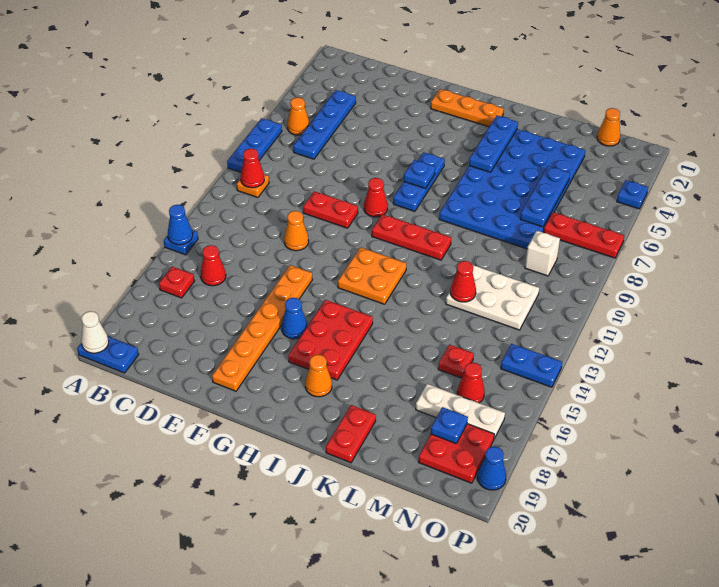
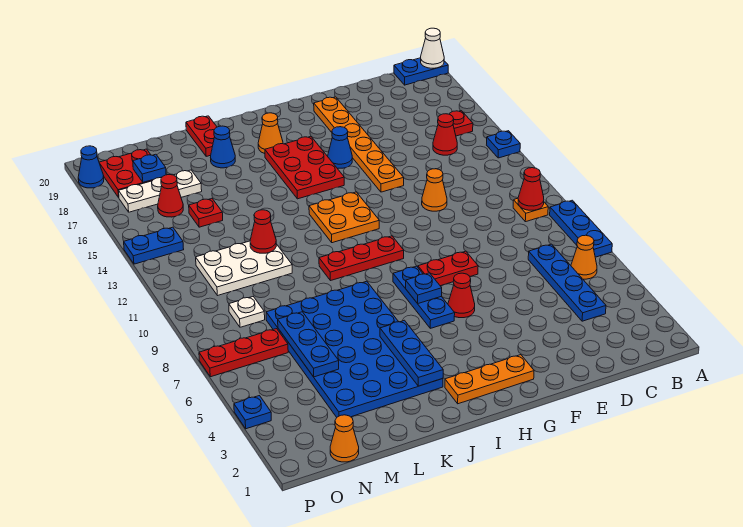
blue 1x1 cone [168,205,193,245] -> blue 1x1 cone moved to [211,126,235,168]
red 1x2 plate [303,191,358,228] -> red 1x2 plate moved to [418,251,478,286]
red 1x1 cone [364,178,388,217] -> red 1x1 cone moved to [448,273,475,318]
white 1x1 brick [525,231,560,276] -> white 1x1 plate [229,297,265,327]

